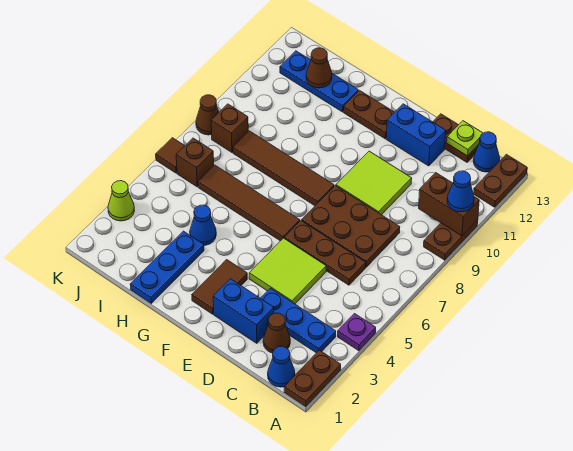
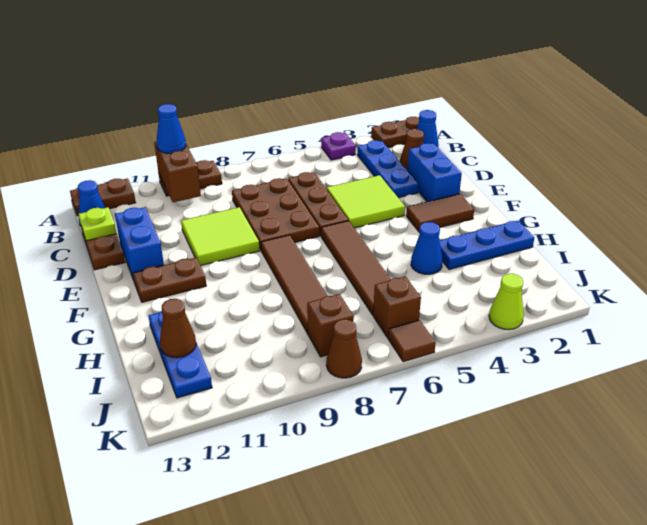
brown 1x2 plate [343,91,394,139] -> brown 1x2 plate turned to [133,258,206,302]

